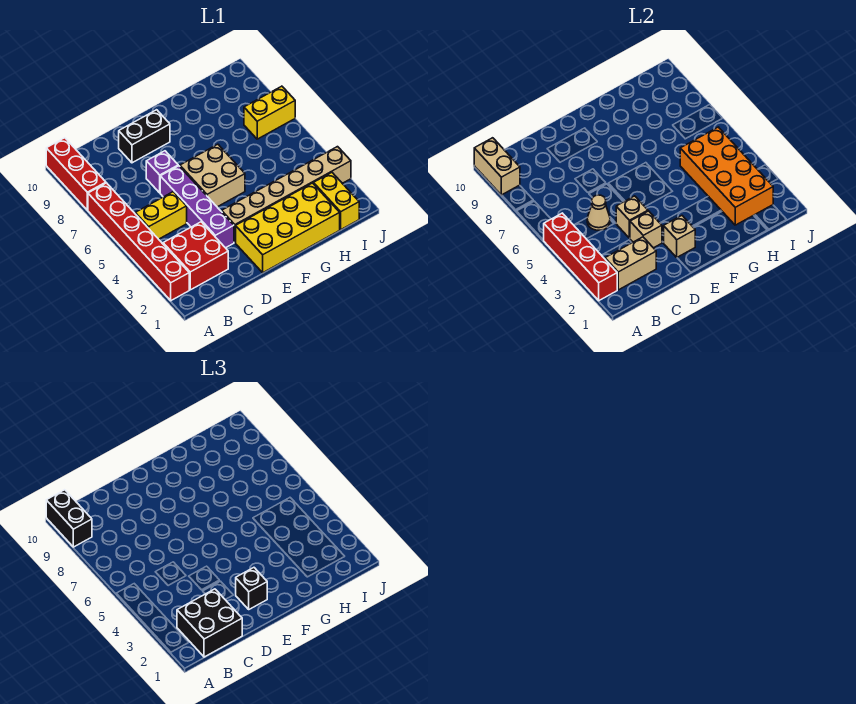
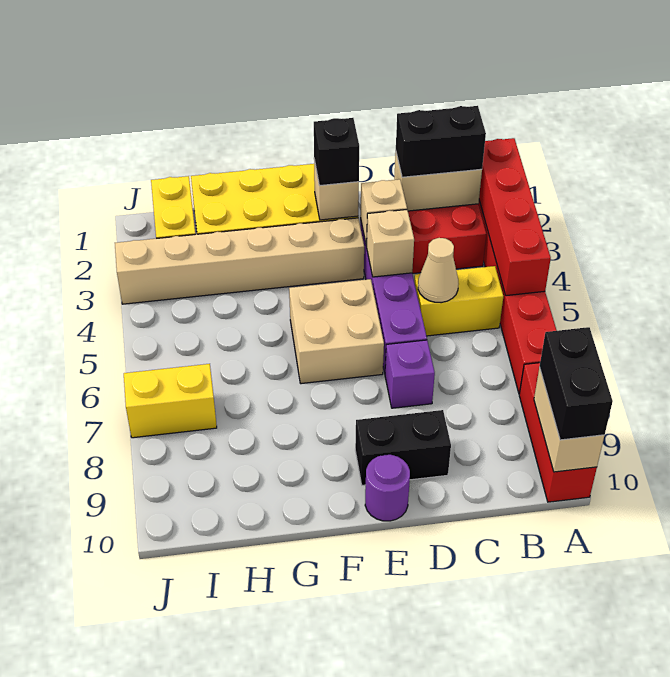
black 2x2 brick [177,589,242,657] -> black 1x2 brick [396,106,486,177]
none -> purple 1x1 round brick [365,455,410,521]
orange 2x4 brick [680,127,773,225] -> none

